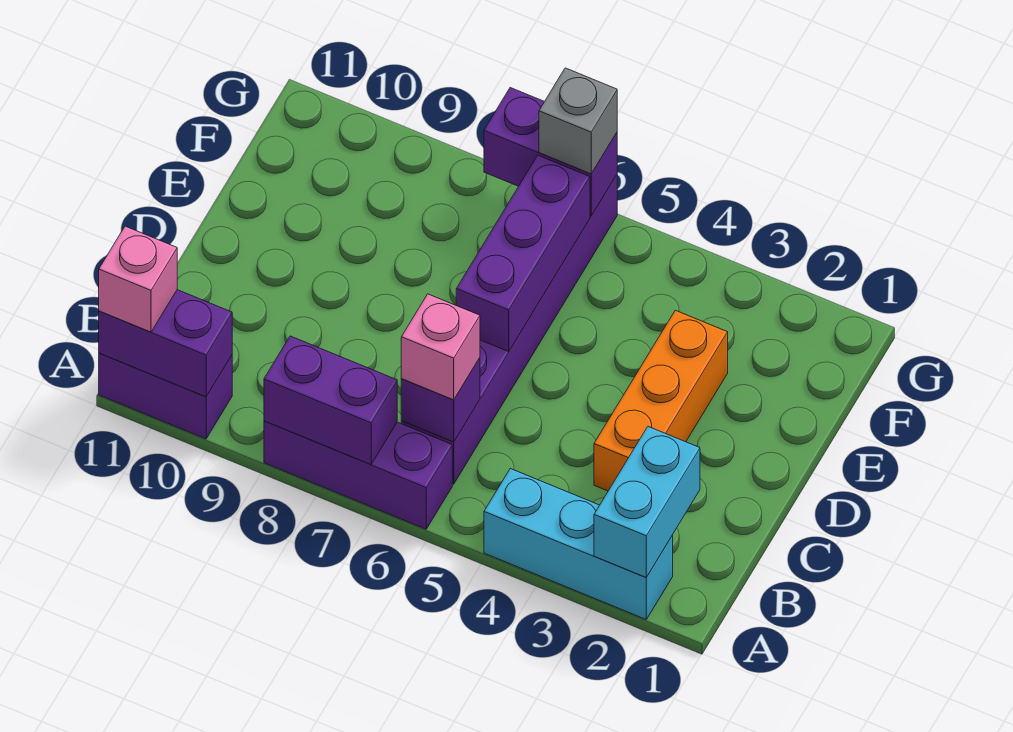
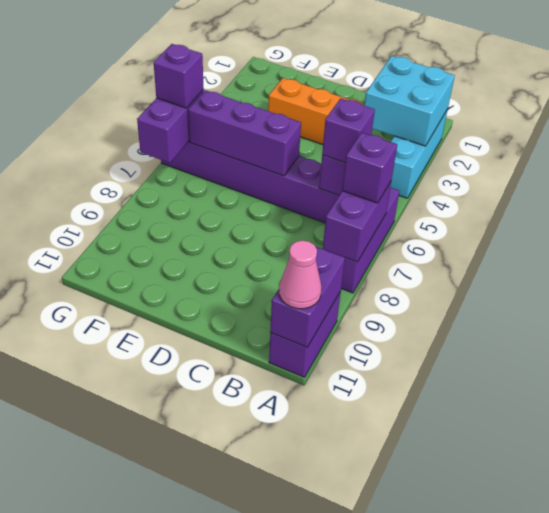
cyan 1x2 brick [594,427,700,577] -> cyan 2x2 brick [364,56,455,146]
none -> purple 1x1 brick [342,133,397,203]
pink 1x1 brick [99,226,177,332] -> pink 1x1 cone [279,240,321,309]
pink 1x1 brick [401,294,480,400] -> purple 1x1 brick [322,98,375,163]
grey 1x1 brick [539,68,617,174] -> purple 1x1 brick [154,44,204,108]

